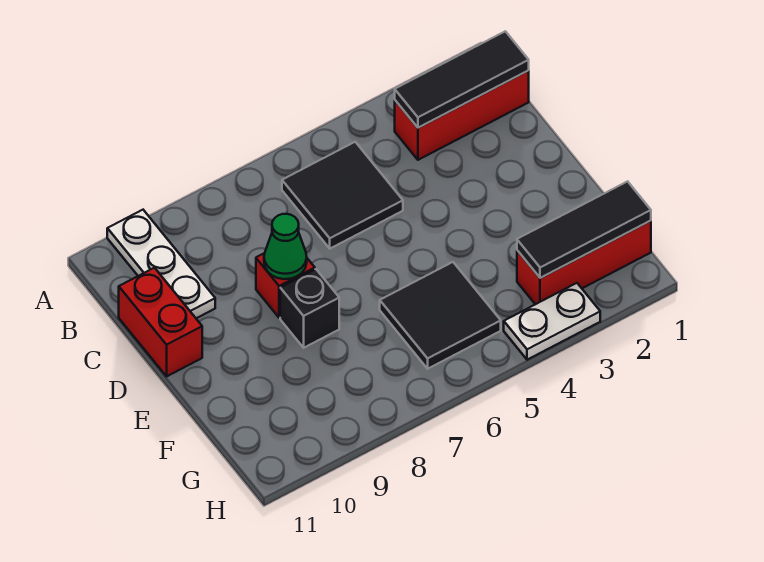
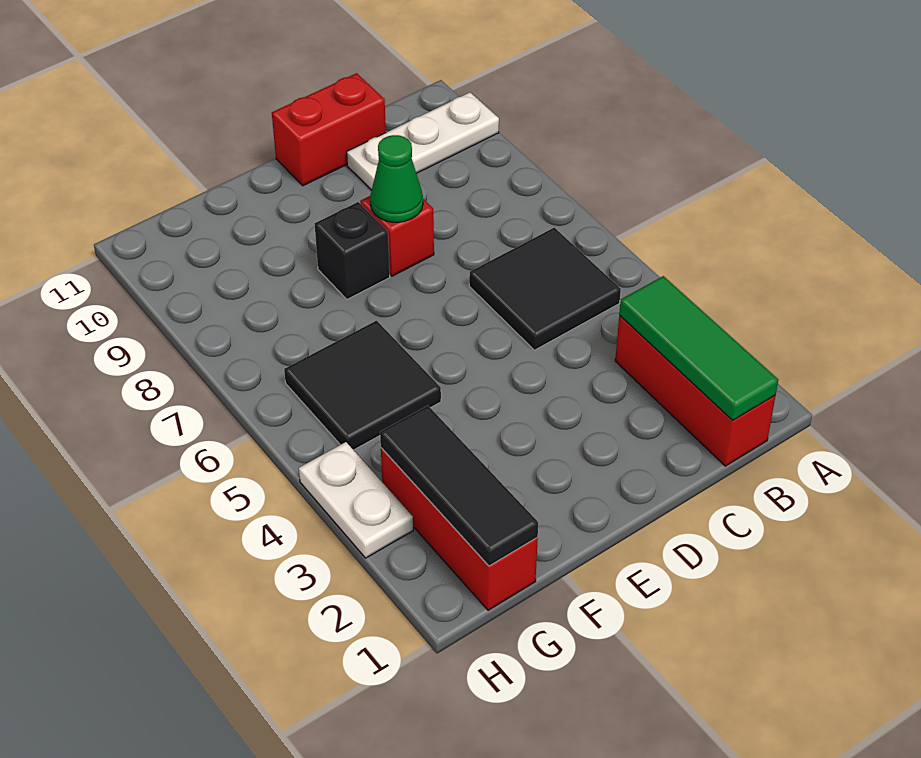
black 1x3 tile [395,31,529,128] -> green 1x3 tile [619,276,778,421]

